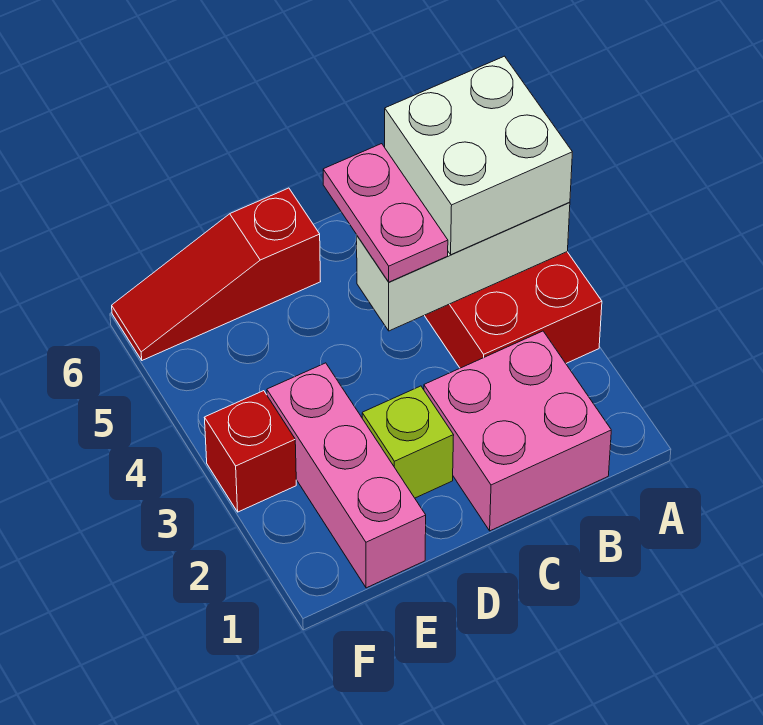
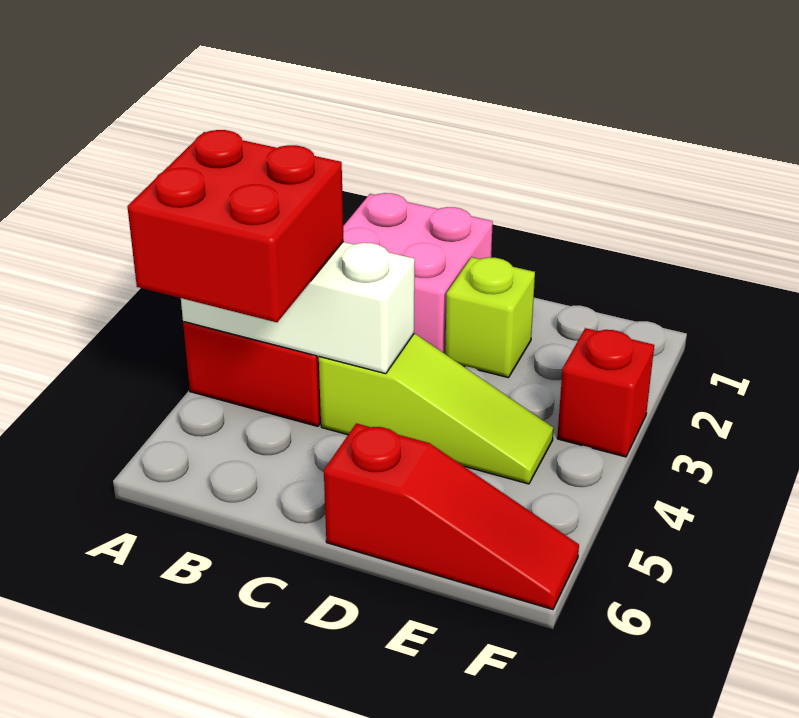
white 2x2 brick [385,56,572,255] -> red 2x2 brick [127,130,344,322]
none -> lime 1x3 slope [319,334,554,484]
pink 1x2 plate [323,144,448,282] -> none
pink 1x3 brick [267,363,426,588] -> none

